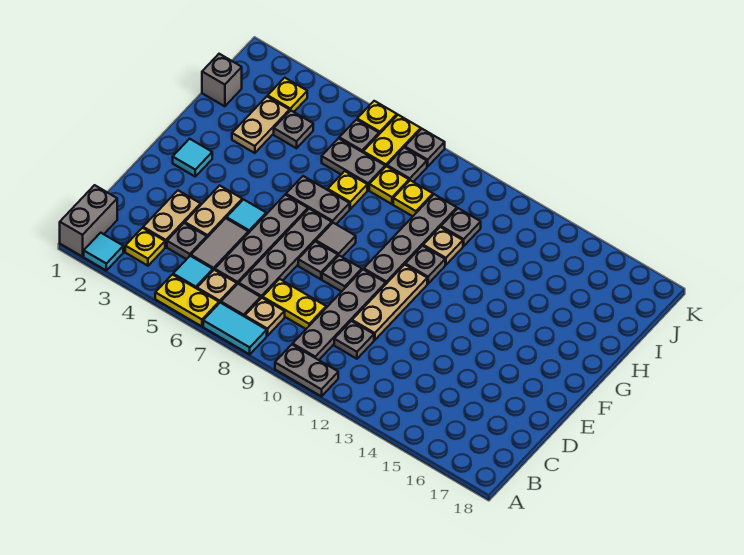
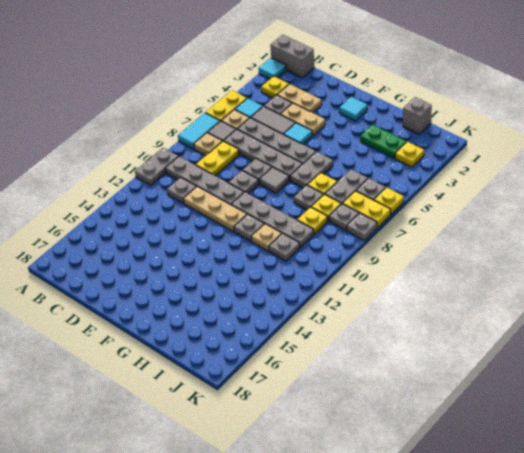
tan 1x2 plate [232,96,290,153] -> green 1x2 plate [360,125,406,158]
grey 1x1 plate [274,110,313,148] -> grey 1x1 plate moved to [294,185,323,210]

